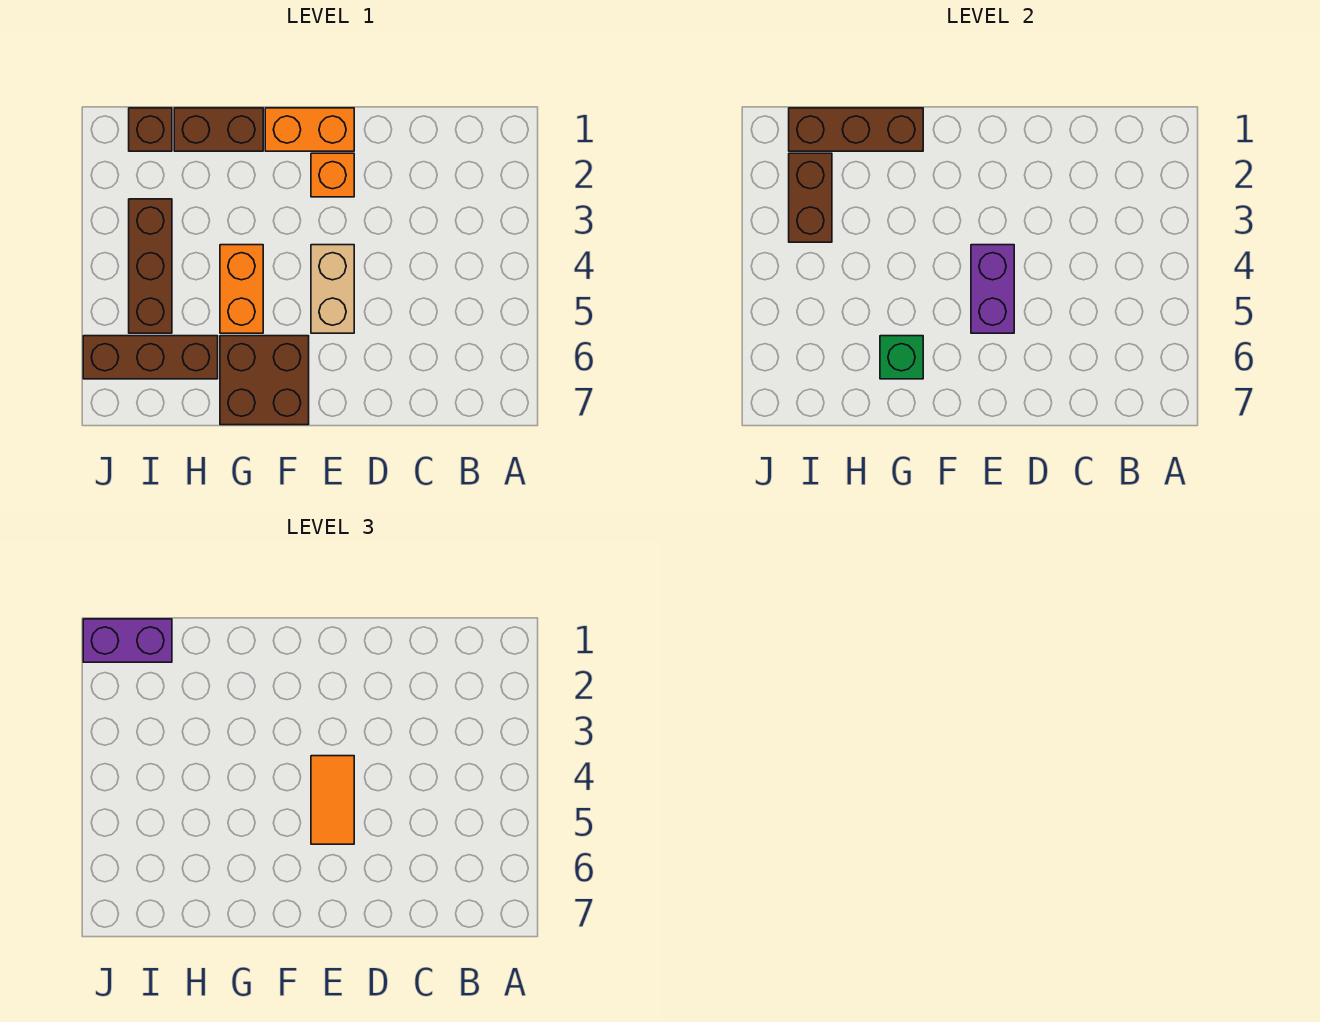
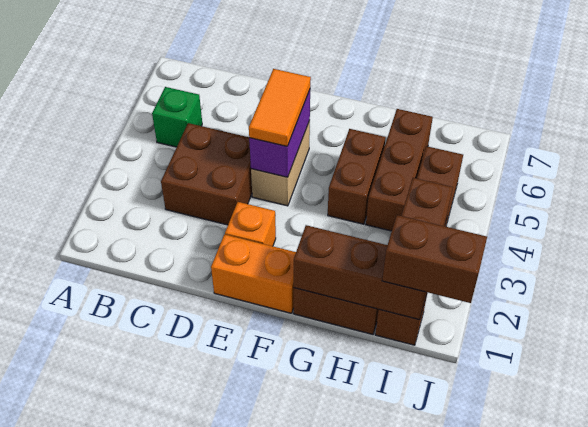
brown 2x2 brick [220,336,309,425] -> brown 2x2 brick moved to [161,123,252,225]
orange 1x2 brick [220,245,263,333] -> brown 1x2 brick [328,129,386,224]
green 1x1 brick [880,336,923,379] -> green 1x1 brick moved to [152,87,202,147]
brown 1x3 brick [83,336,218,379] -> brown 1x3 brick turned to [366,109,433,231]
purple 1x2 brick [83,619,172,662] -> brown 1x2 brick [382,215,487,303]

